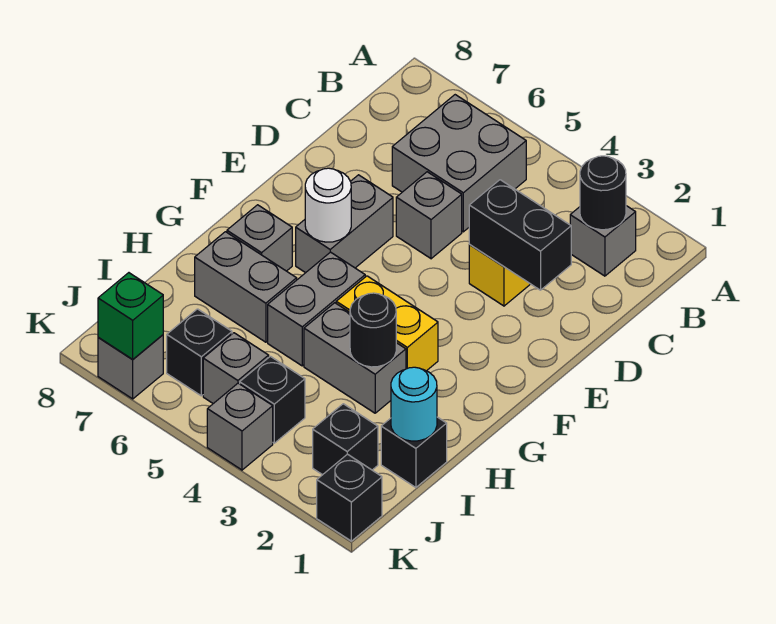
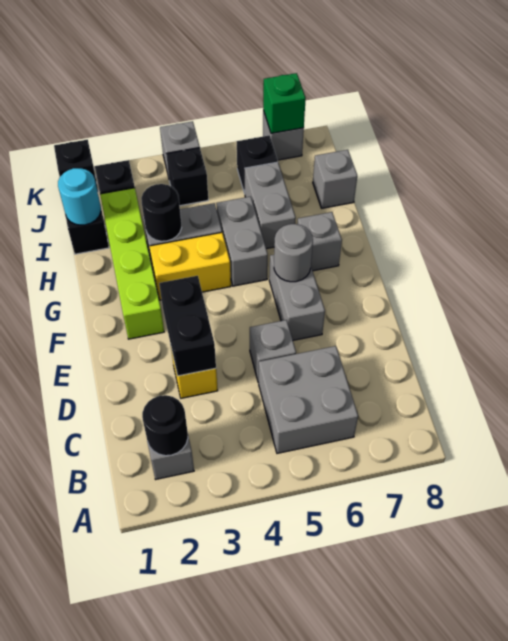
black 1x2 brick [469,180,571,290] -> black 1x2 brick turned to [159,276,216,376]
none -> lime 1x4 brick [100,188,164,339]
white 1x1 round brick [305,168,351,242] -> grey 1x1 round brick [274,224,313,282]
grey 1x2 brick [195,232,297,342] -> grey 1x2 brick turned to [245,162,296,249]
grey 1x1 brick [203,333,269,404] -> grey 1x1 brick moved to [313,150,357,208]

